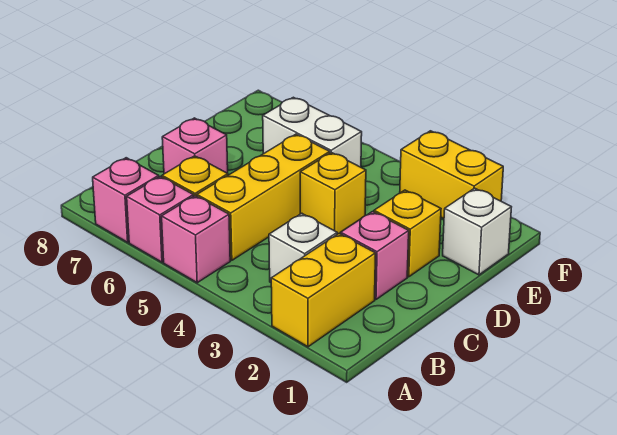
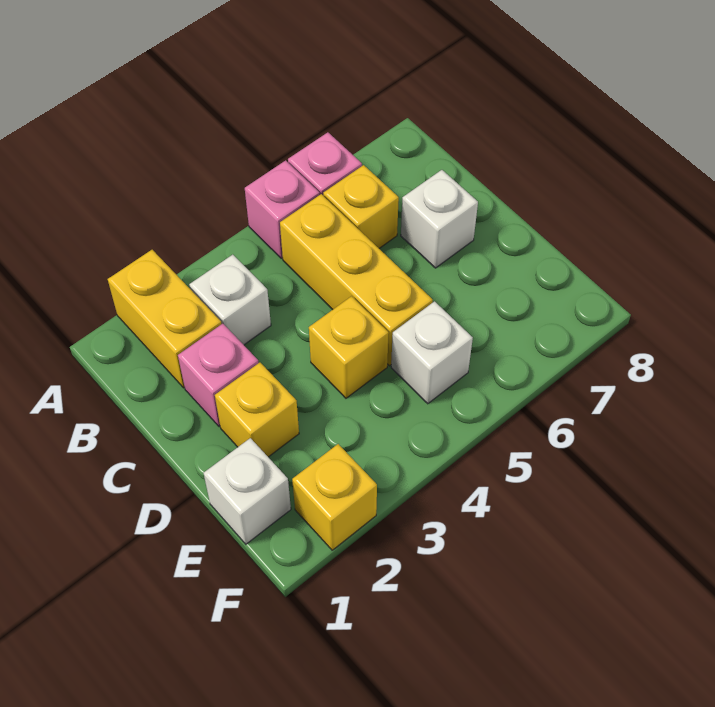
pink 1x1 brick [93,158,159,242] -> none
pink 1x1 brick [162,118,228,174] -> white 1x1 brick [401,170,478,268]
white 1x2 brick [263,97,362,167] -> white 1x1 brick [391,301,473,404]
yellow 1x2 brick [400,131,503,219] -> yellow 1x1 brick [292,444,377,550]

